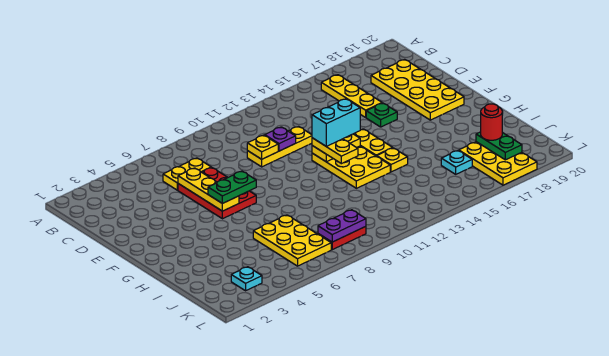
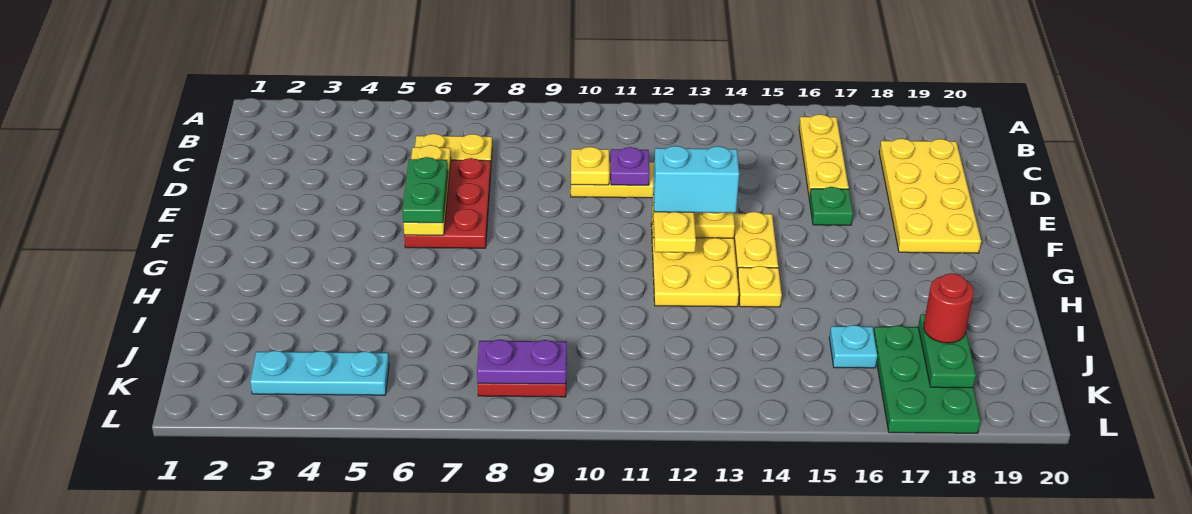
green 1x2 plate [208,171,256,204] -> green 1x2 plate turned to [403,157,448,223]
yellow 2x3 plate [253,215,331,266] -> none
yellow 2x3 plate [459,142,537,185] -> green 2x3 plate [874,325,981,433]
cyan 1x1 plate [231,267,262,291] -> cyan 1x3 plate [250,350,389,395]

